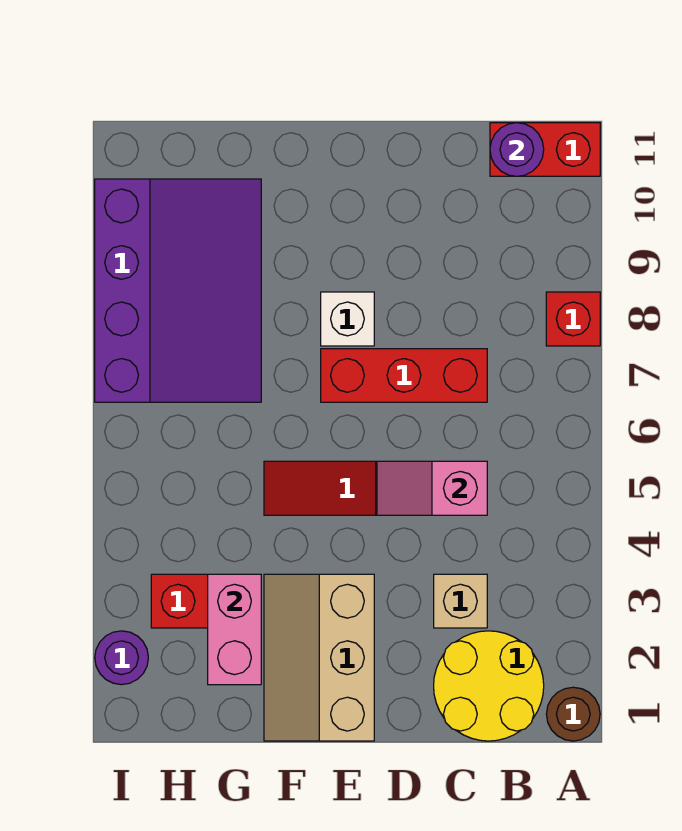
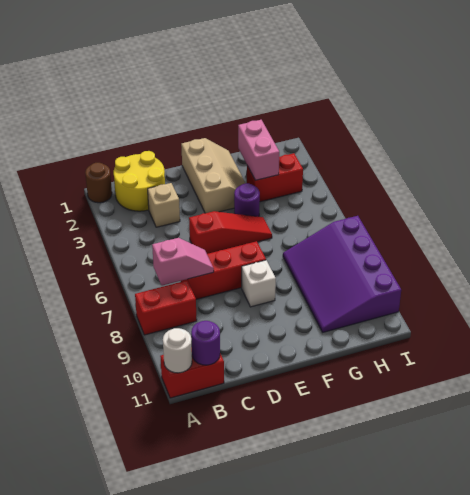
red 1x1 brick [546,292,600,346] -> red 1x2 brick [135,281,197,335]
none -> white 1x1 round brick [163,328,192,373]
pink 1x2 slope [377,461,487,515] -> pink 1x2 slope moved to [152,238,214,285]
purple 1x1 round brick [95,631,148,685] -> purple 1x1 round brick moved to [234,183,260,217]

